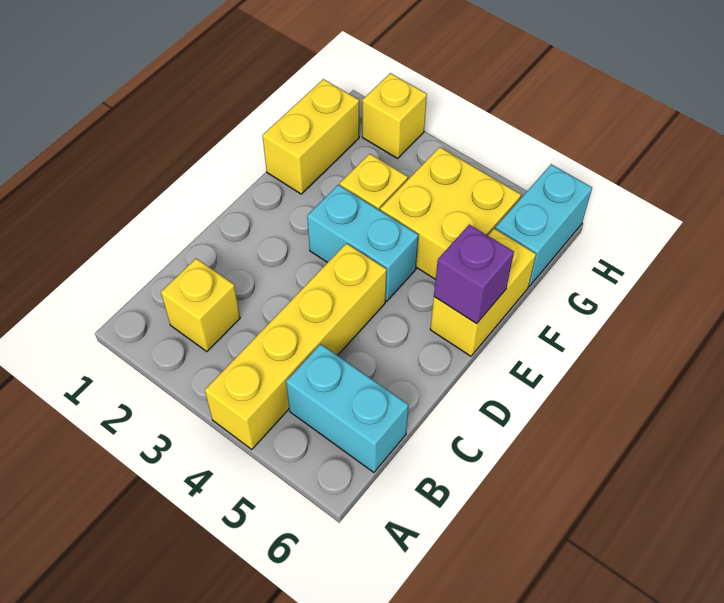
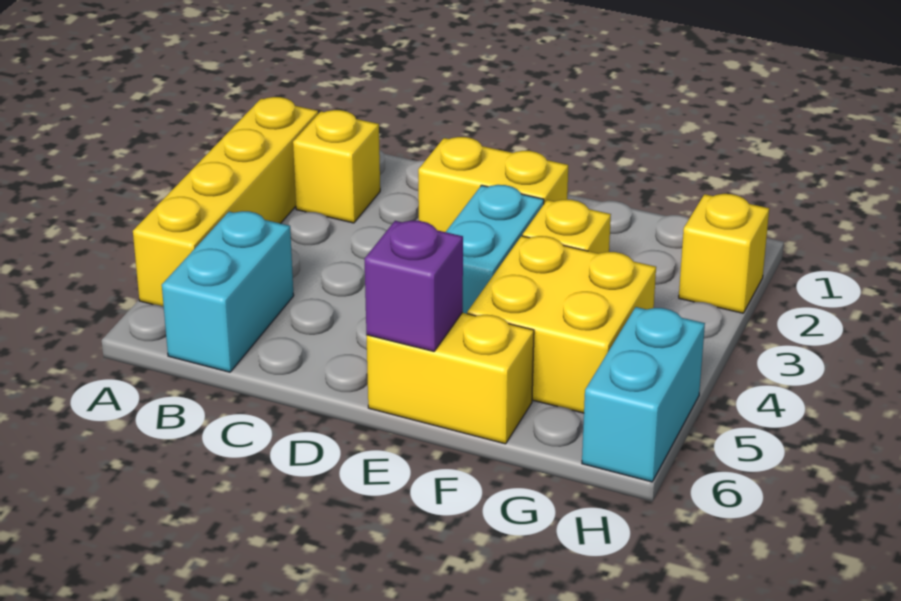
yellow 1x4 brick [205,243,387,449] -> yellow 1x4 brick turned to [133,97,318,306]
yellow 1x2 brick [262,79,359,194] -> yellow 1x2 brick moved to [418,137,568,232]
cyan 1x2 brick [495,164,592,286] -> cyan 1x2 brick turned to [582,307,705,482]

